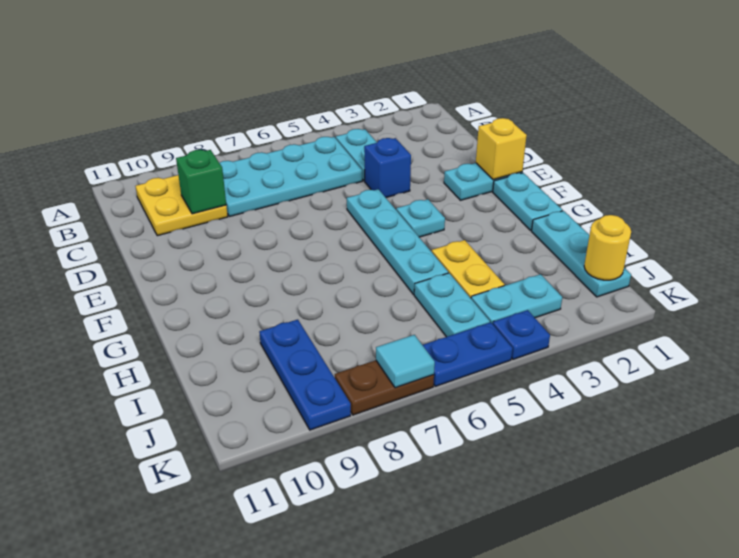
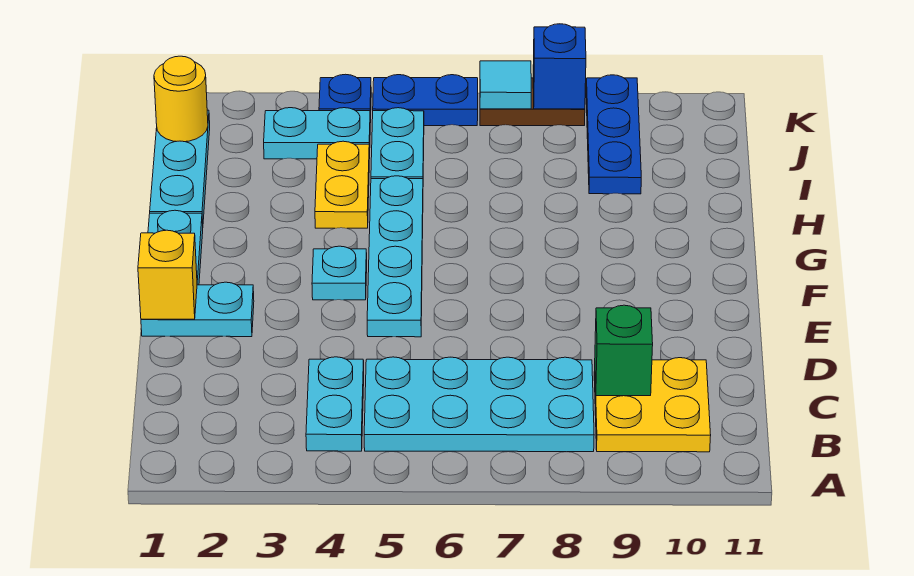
blue 1x1 brick [364,138,411,198] -> blue 1x1 brick moved to [533,24,586,109]

